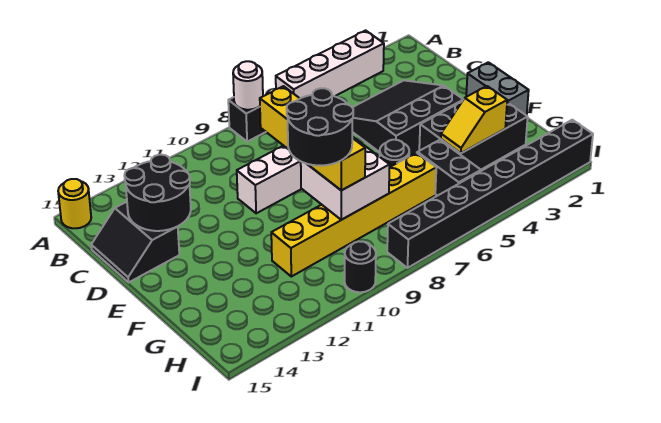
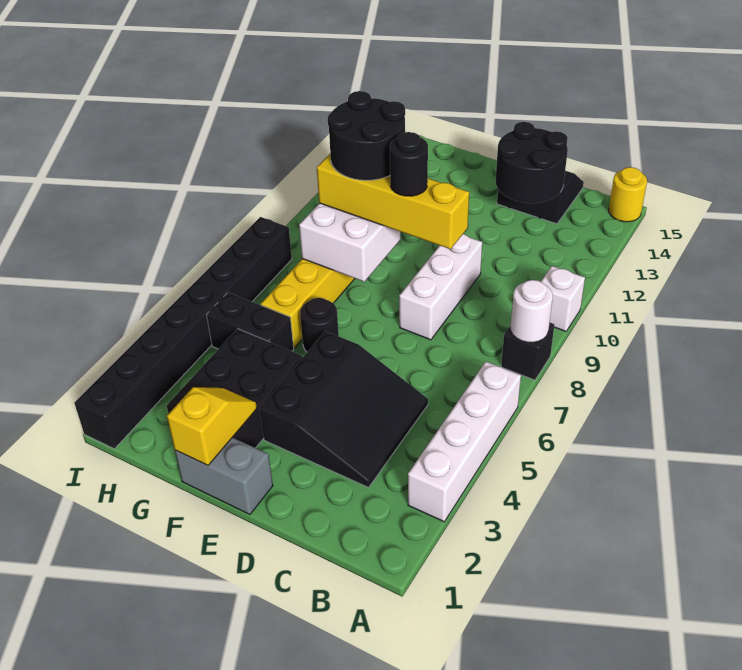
none -> white 1x1 brick [541,266,585,331]
yellow 1x2 slope [441,86,507,153] -> yellow 1x2 slope moved to [167,387,257,465]
black 1x1 round brick [345,241,376,292] -> black 1x1 round brick moved to [390,132,428,196]

